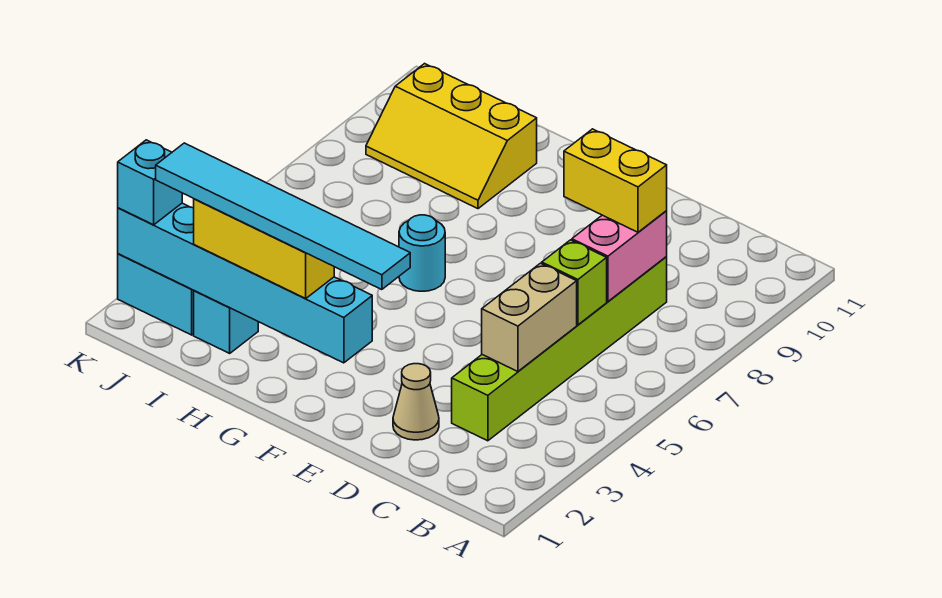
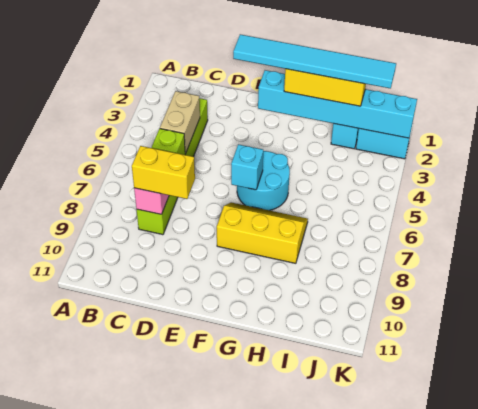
tan 1x1 cone [393,364,439,440] -> none
cyan 1x1 round brick [399,215,445,291] -> cyan 2x2 round brick [237,151,290,210]
yellow 2x3 slope [366,64,537,209] -> yellow 2x3 slope moved to [217,202,308,263]
cyan 1x1 brick [118,140,182,225] -> cyan 1x1 brick moved to [231,144,263,190]

